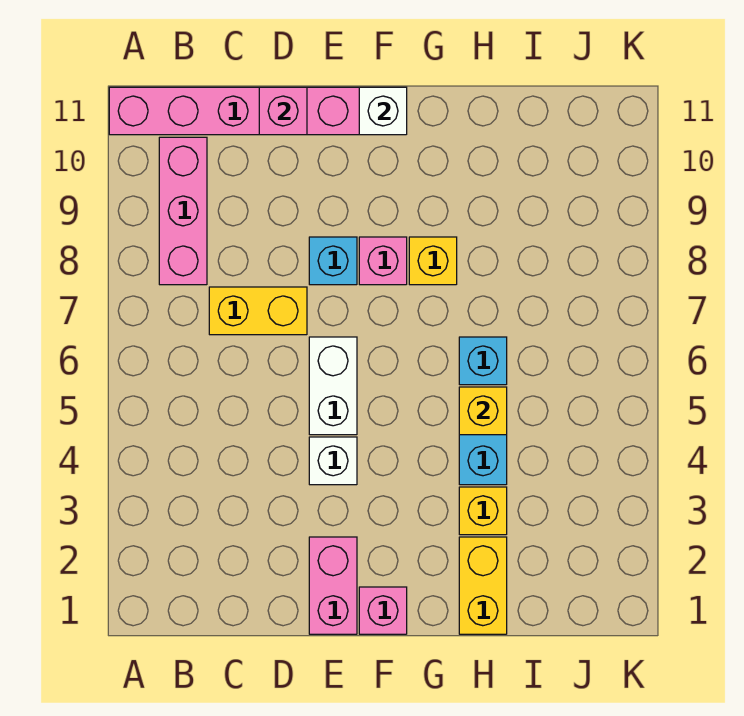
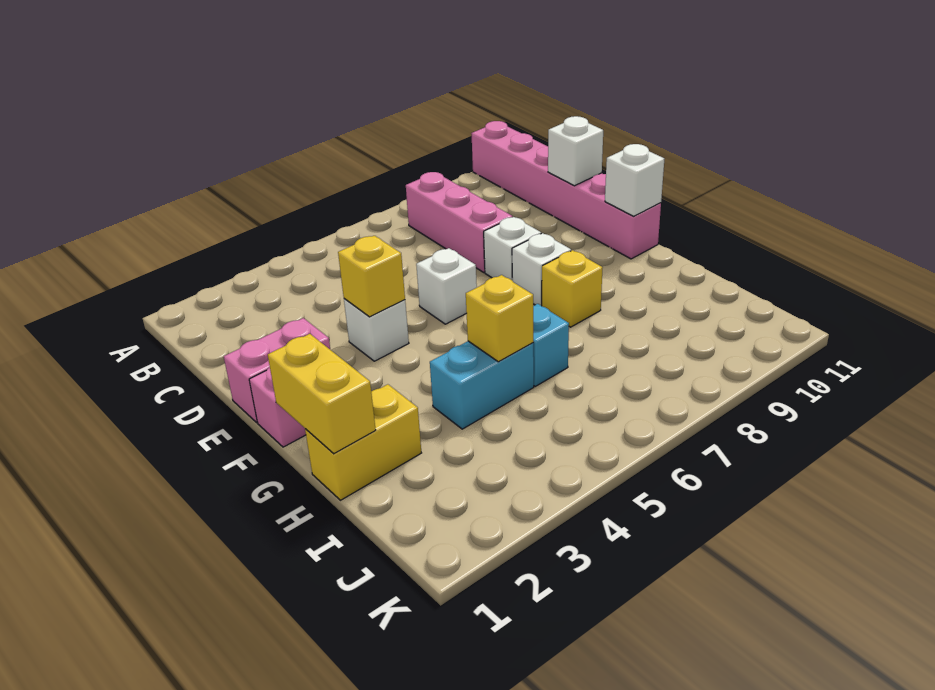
pink 1x3 brick [159,137,207,285] -> pink 1x3 brick turned to [406,172,513,272]
yellow 1x2 brick [209,287,307,335] -> yellow 1x2 brick moved to [268,334,376,454]
pink 1x1 brick [259,87,307,135] -> white 1x1 brick [548,116,603,186]
white 1x2 brick [309,337,357,435] -> white 1x1 brick [416,248,477,324]
cyan 1x1 brick [309,237,357,285] -> white 1x1 brick [484,217,541,281]
pink 1x1 brick [359,237,407,285] -> white 1x1 brick [512,233,571,306]
yellow 1x1 brick [459,487,507,535] -> yellow 1x1 brick moved to [338,236,405,317]

